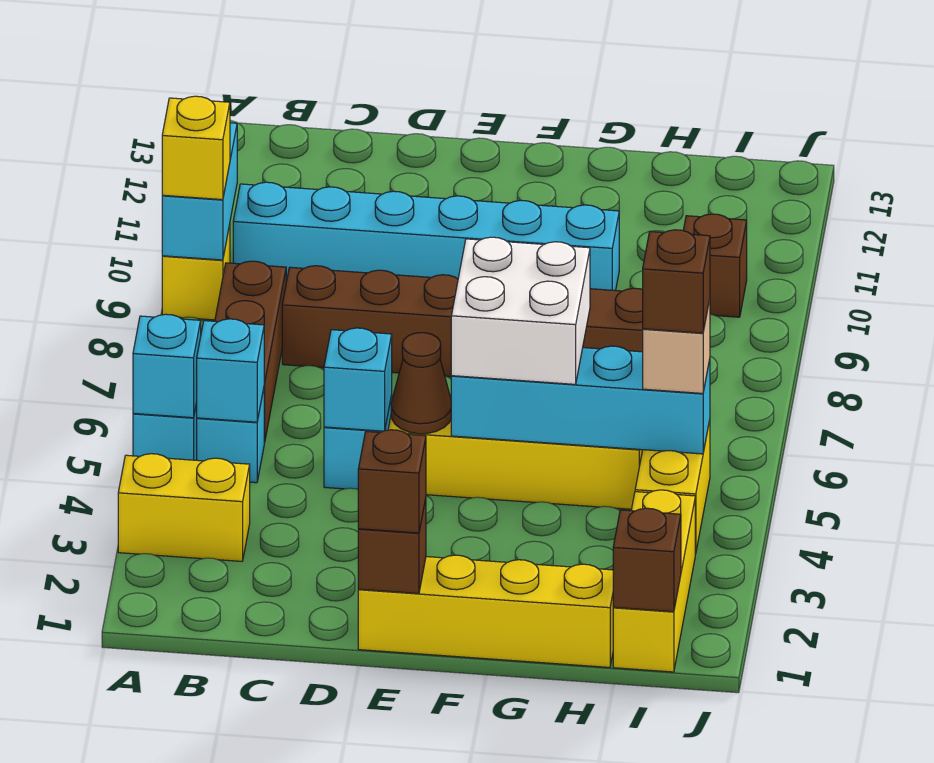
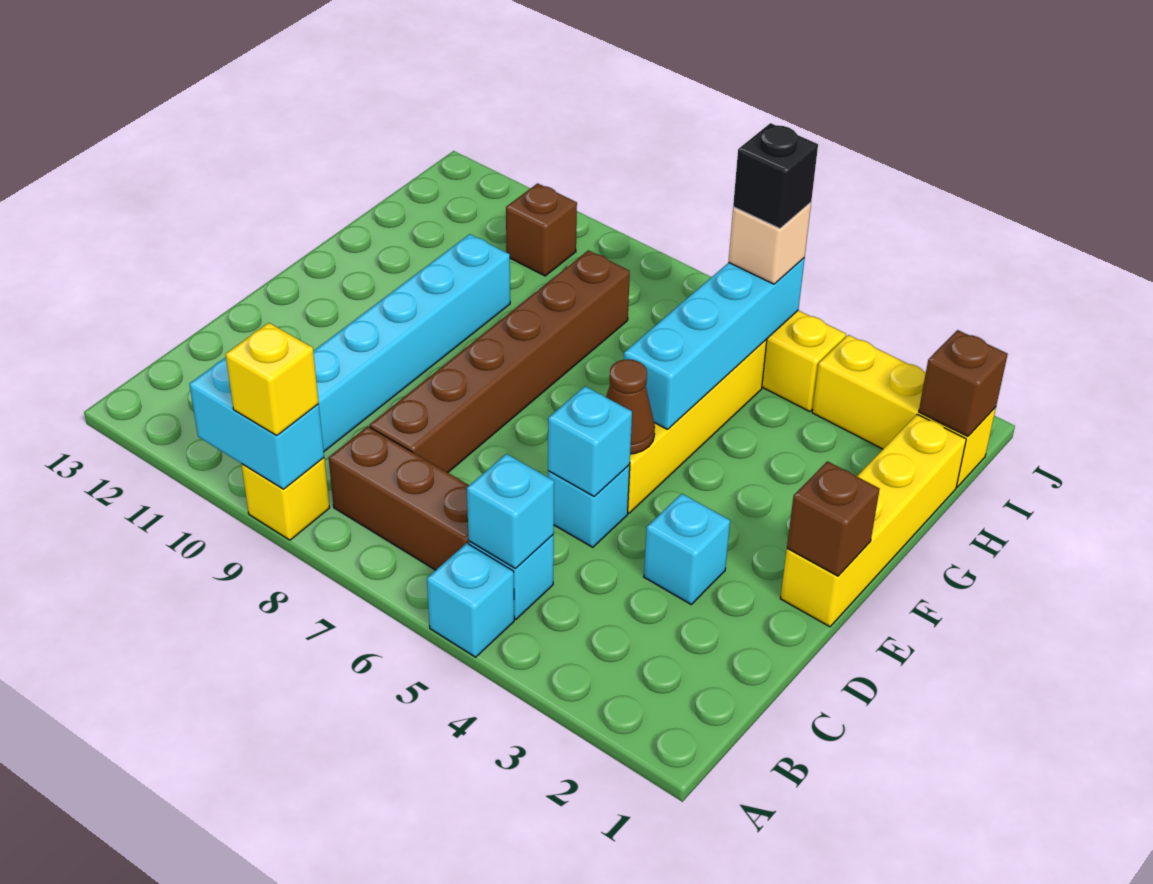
yellow 1x2 brick [118,454,250,561] -> none
cyan 1x1 brick [133,314,201,418] -> cyan 1x1 brick moved to [644,494,730,604]
brown 1x1 brick [358,430,426,533] -> none
white 2x2 brick [451,237,590,384] -> none
brown 1x1 brick [643,230,710,333] -> black 1x1 brick [733,123,818,229]

